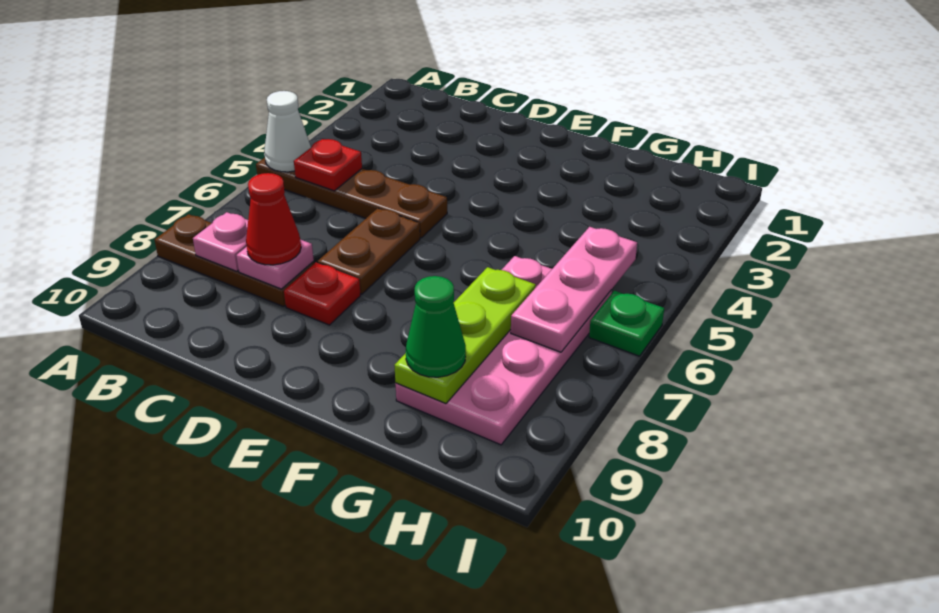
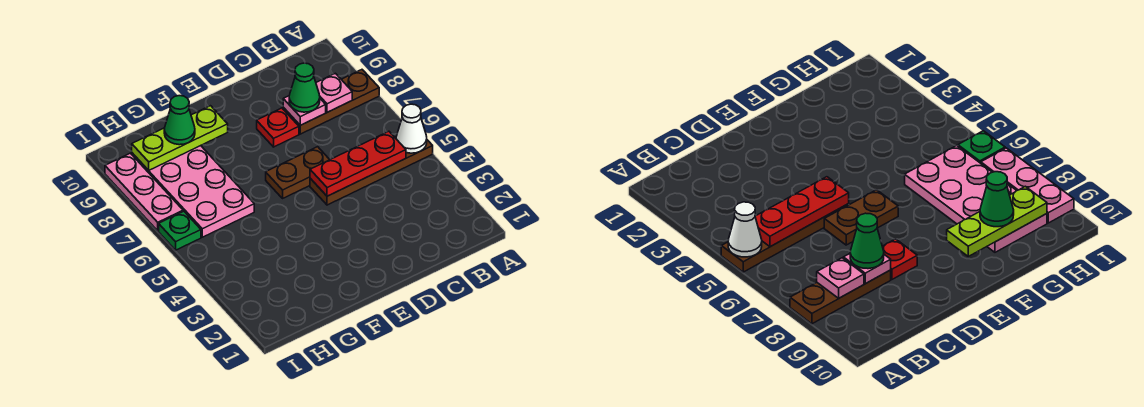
red 1x1 plate [294,139,362,191] -> red 1x3 plate [310,131,406,196]
red 1x1 cone [246,173,301,265] -> green 1x1 cone [289,63,320,112]
brown 1x2 plate [318,208,420,294] -> brown 1x2 plate turned to [266,147,330,198]
lime 1x3 plate [394,267,536,404] -> lime 1x3 plate turned to [132,106,228,170]
pink 1x3 plate [511,227,637,352] -> pink 1x3 plate moved to [105,153,183,231]

